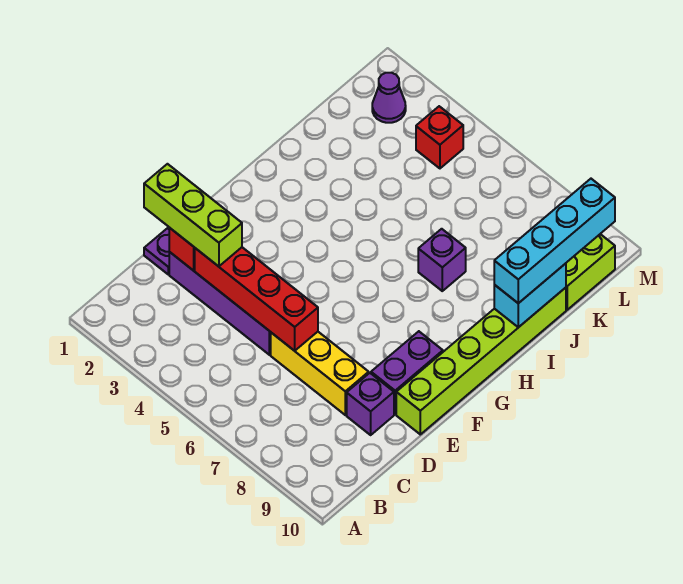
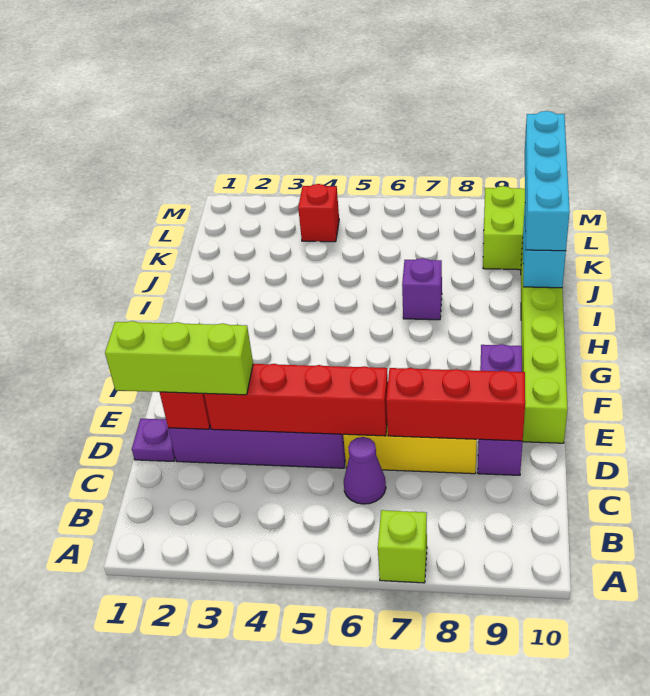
none -> lime 1x1 brick [378,510,427,583]
none -> red 1x3 brick [386,368,525,441]
purple 1x1 cone [372,73,406,123] -> purple 1x1 cone moved to [344,437,386,504]

